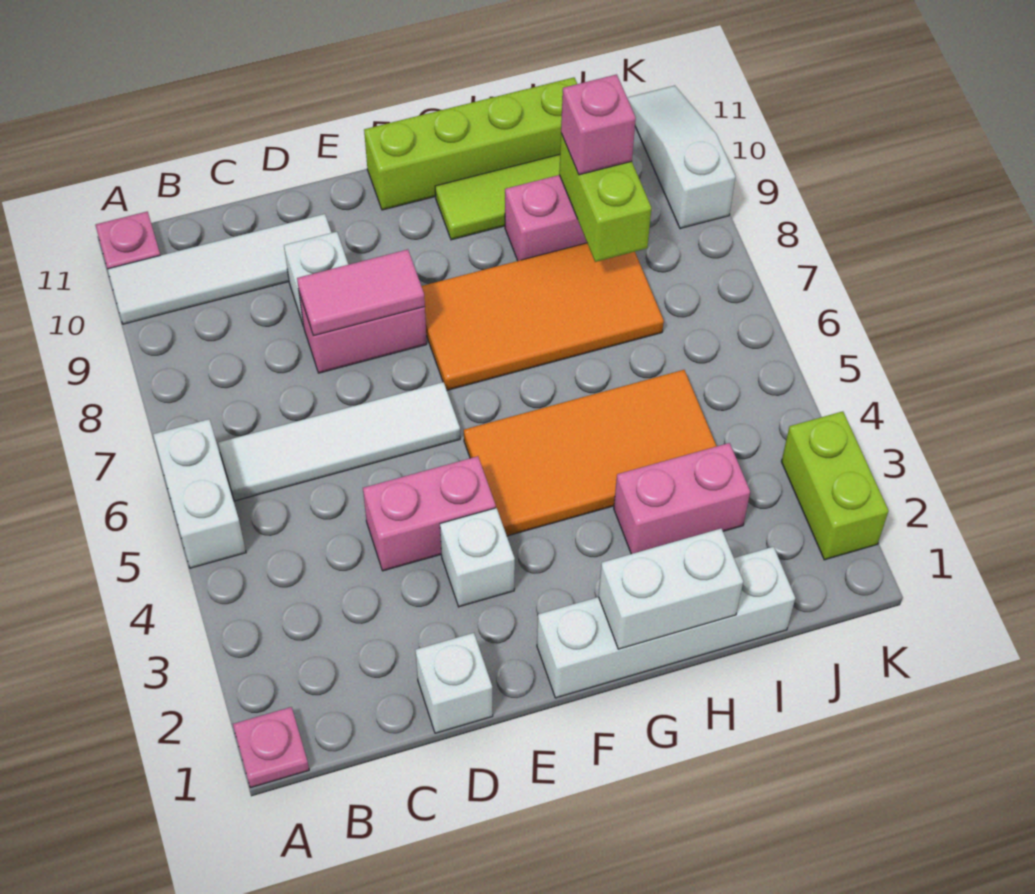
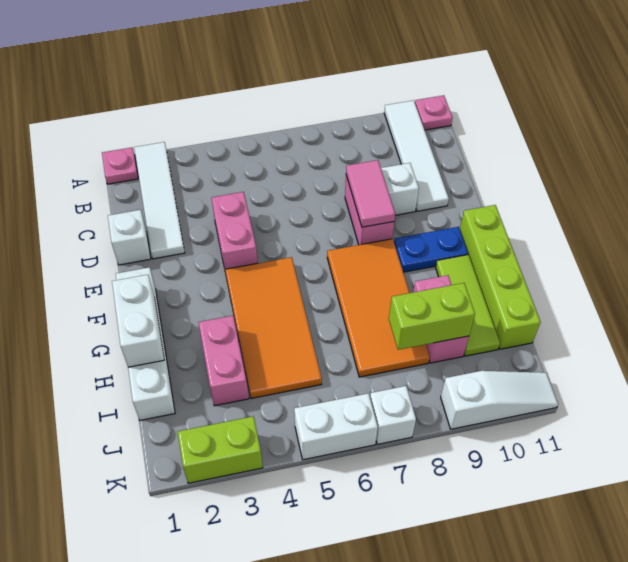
white 1x2 brick [153,419,246,568] -> white 1x2 brick moved to [294,393,378,460]
white 1x4 tile [218,382,460,501] -> white 1x4 tile moved to [134,142,185,259]
white 1x1 brick [440,508,515,607] -> white 1x1 brick moved to [370,386,416,444]
none -> blue 1x2 plate [394,227,468,272]
pink 1x1 brick [561,74,636,175] -> none

